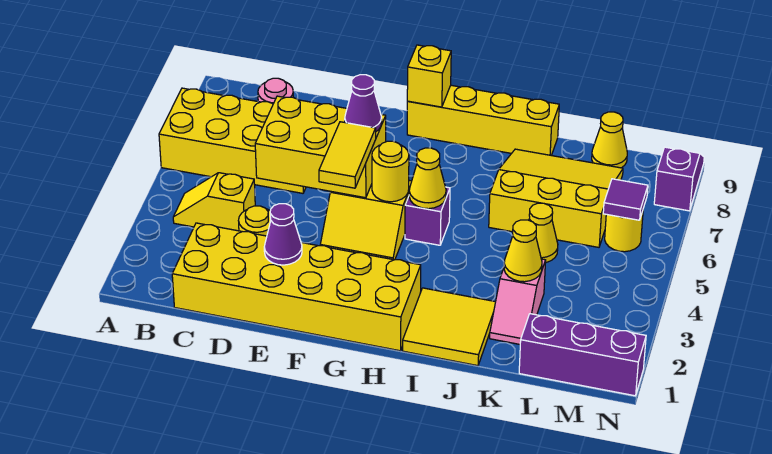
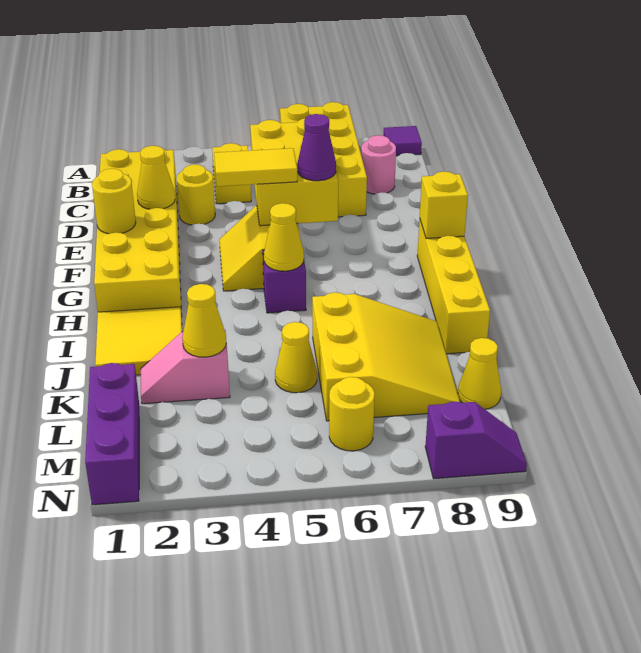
purple 1x1 cone [264,204,302,265] -> yellow 1x1 cone [137,146,175,209]
yellow 1x1 round brick [372,141,409,202] -> yellow 1x1 round brick moved to [92,169,136,234]
purple 1x1 tile [603,179,648,220] -> purple 1x1 tile moved to [383,126,422,156]

